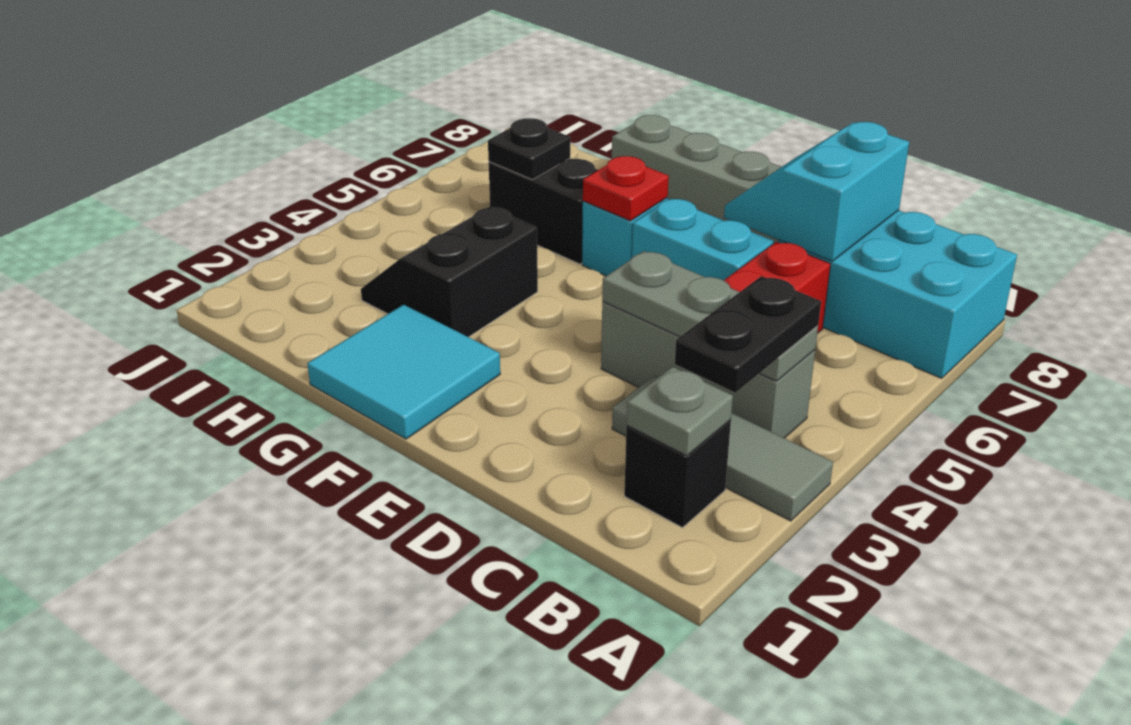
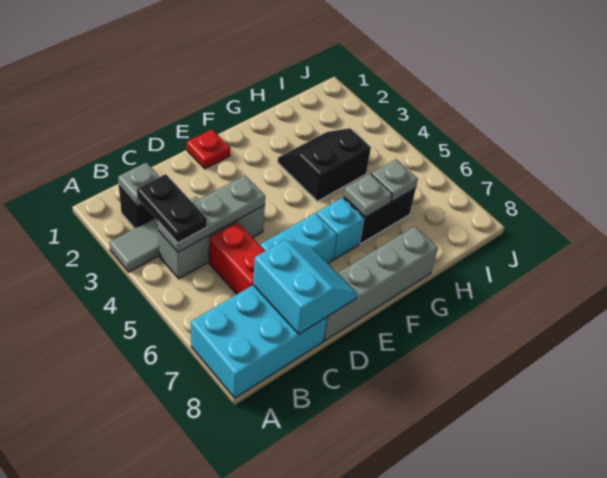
cyan 2x2 tile [307,304,500,439] -> none
red 1x1 plate [583,156,669,221] -> red 1x1 plate moved to [187,129,230,169]
black 2x2 slope [361,207,538,337] -> black 2x2 slope turned to [278,128,371,201]
none -> grey 1x1 plate [344,174,392,217]
black 1x1 plate [488,118,570,180] -> grey 1x1 plate [372,159,418,202]

